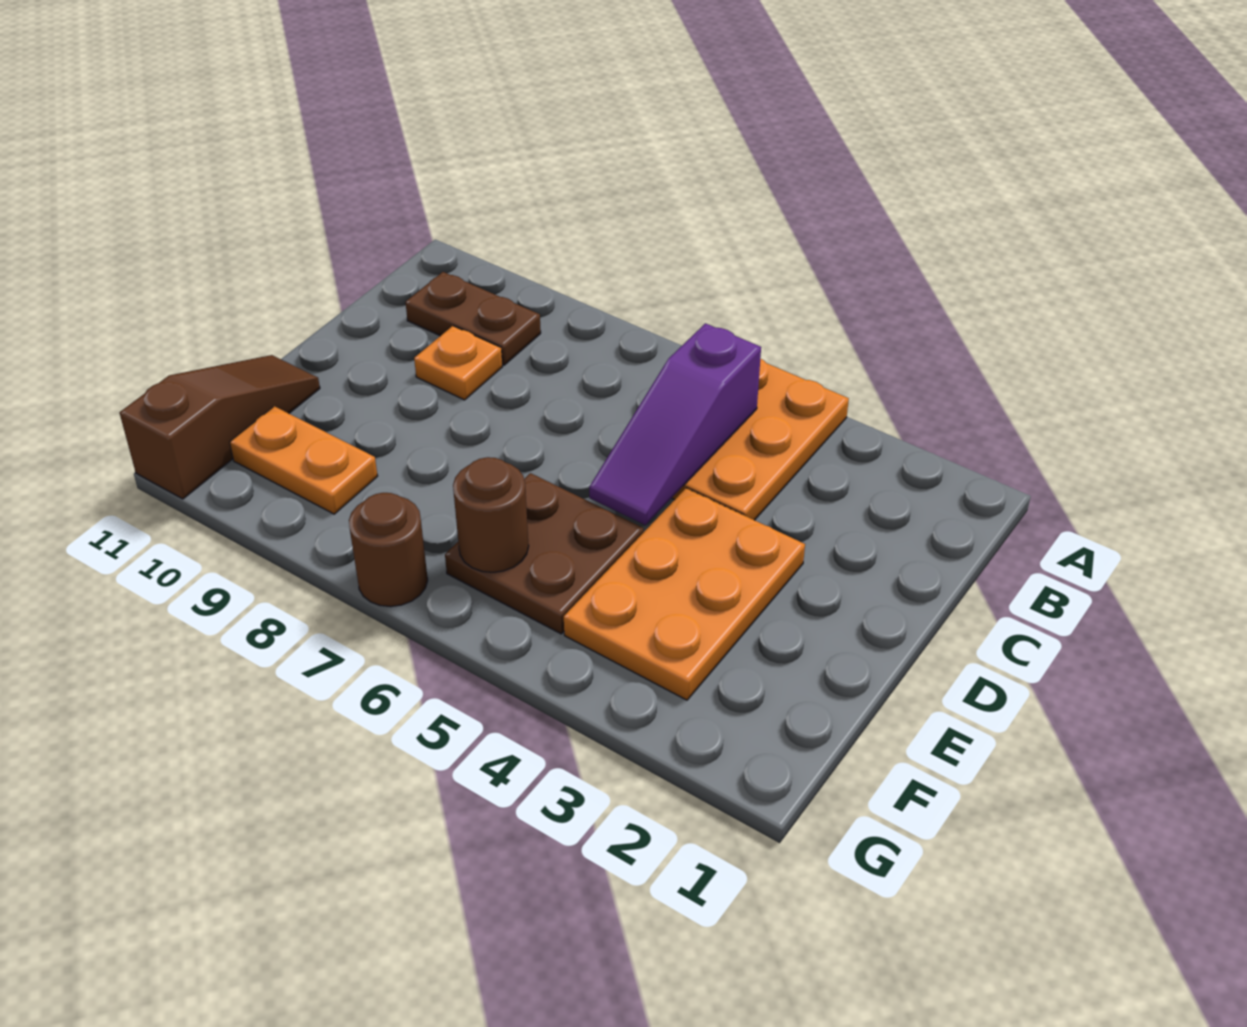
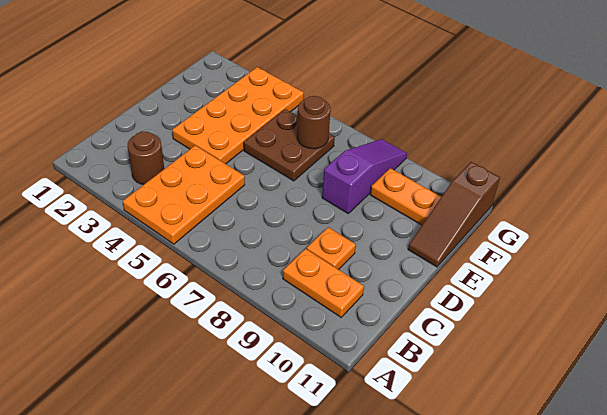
purple 1x3 slope [589,323,761,525] -> purple 1x3 slope moved to [322,139,407,213]
brown 1x2 plate [405,272,541,365] -> orange 1x2 plate [283,249,364,317]
orange 2x3 plate [564,488,805,700] -> orange 2x4 plate [172,67,304,164]
brown 1x1 round brick [349,493,428,607] -> brown 1x1 round brick moved to [128,132,164,185]

